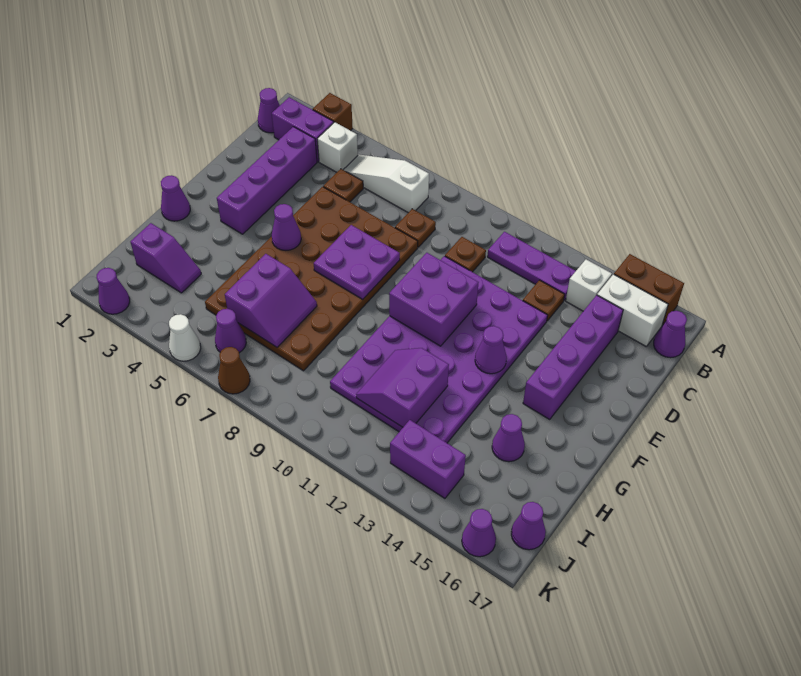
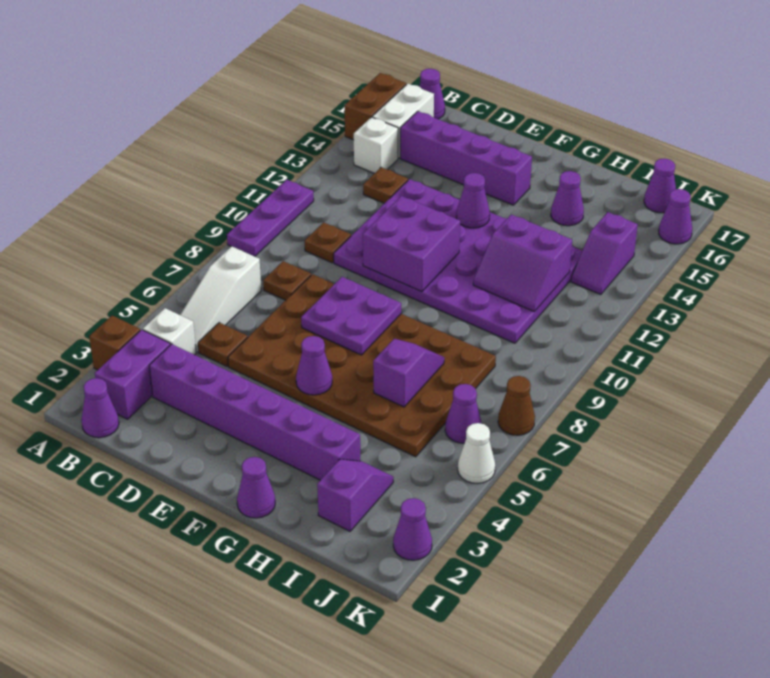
purple 1x3 plate [487,232,576,300] -> purple 1x3 plate moved to [227,180,314,256]
purple 1x4 brick [217,127,317,234] -> purple 1x6 brick [149,344,360,480]
purple 2x2 slope [225,254,317,347] -> purple 1x2 slope [373,339,444,407]
purple 1x2 brick [390,420,466,498] -> purple 1x2 slope [571,212,638,295]

